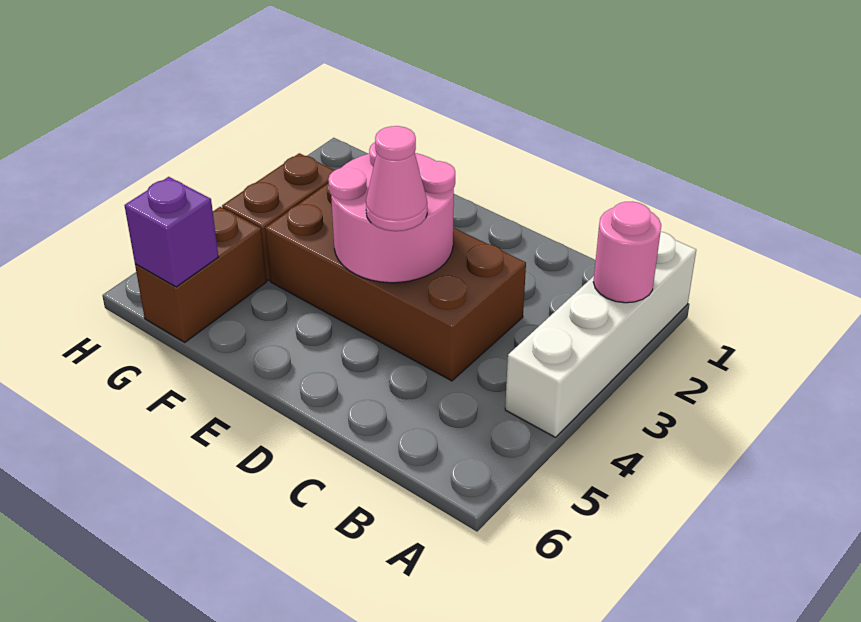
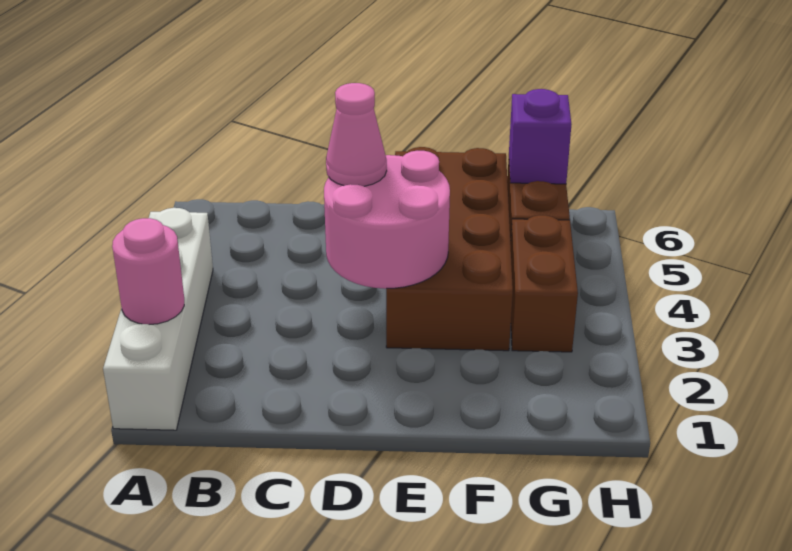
brown 2x4 brick [265,182,526,381] -> brown 2x4 brick turned to [386,147,513,351]

